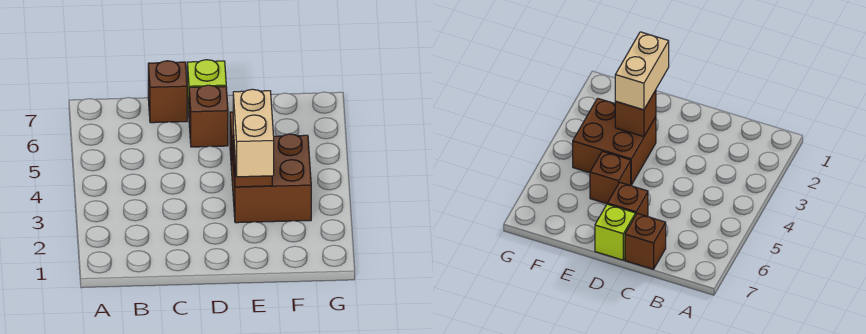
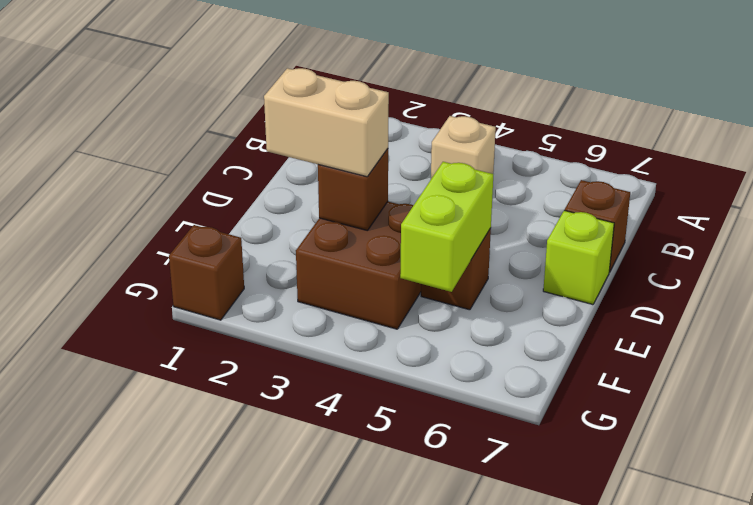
none -> tan 1x1 brick [431,116,496,179]
brown 1x1 brick [189,85,228,147] -> brown 1x1 brick moved to [169,225,244,320]
none -> lime 1x2 brick [400,162,493,292]

